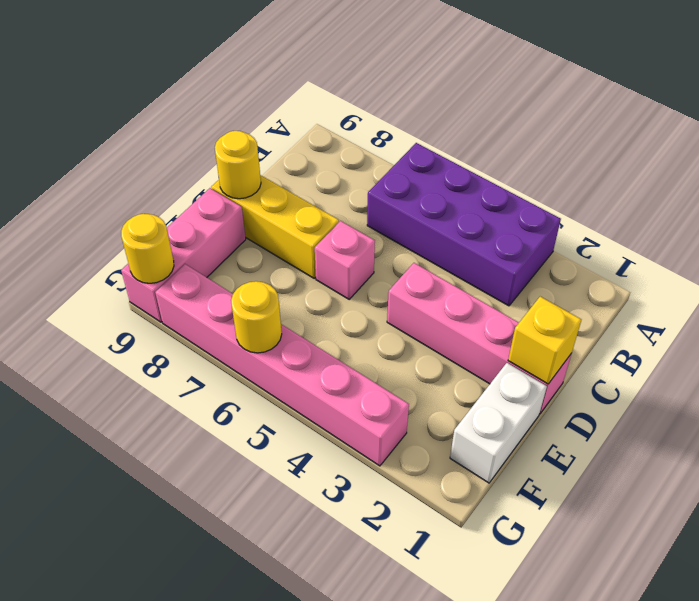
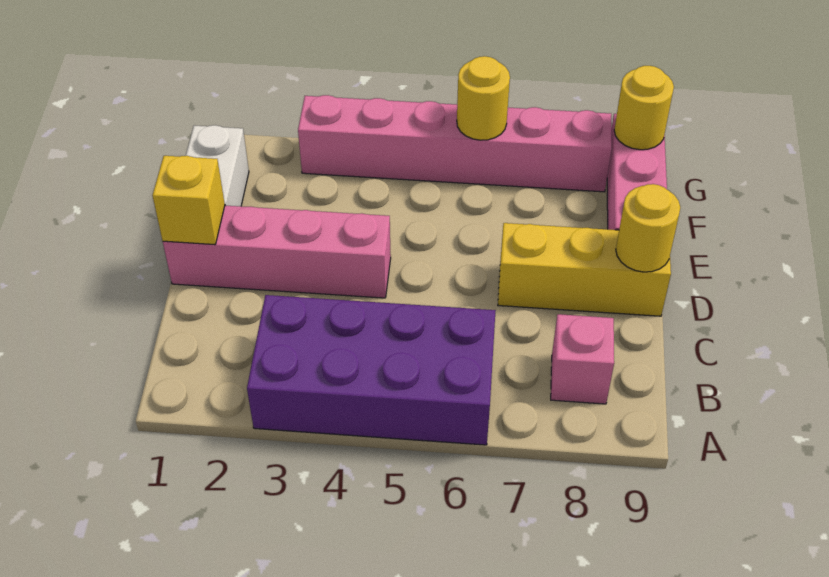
pink 1x1 brick [315,221,375,299] -> pink 1x1 brick moved to [551,314,614,404]

